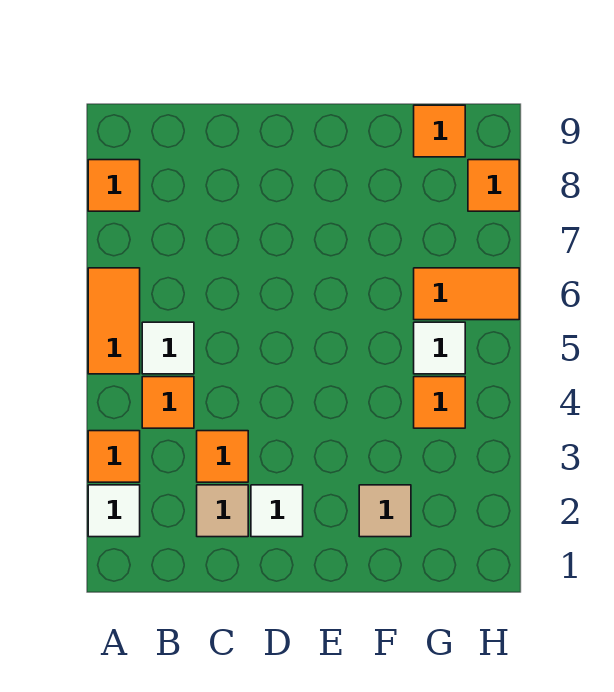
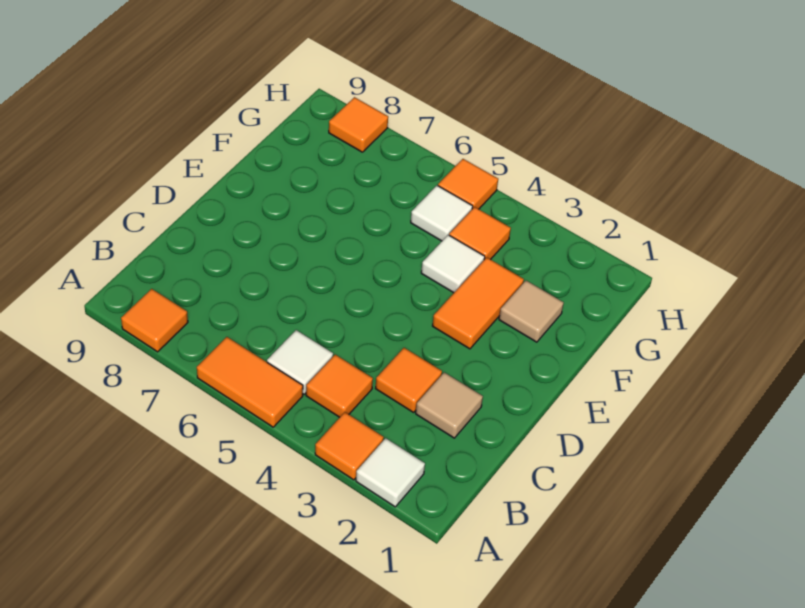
white 1x1 tile [251,485,303,537] -> white 1x1 tile moved to [421,235,485,293]
orange 1x2 tile [414,268,519,320] -> orange 1x2 tile moved to [433,257,524,349]
orange 1x1 tile [414,105,465,157] -> orange 1x1 tile moved to [438,159,498,209]

